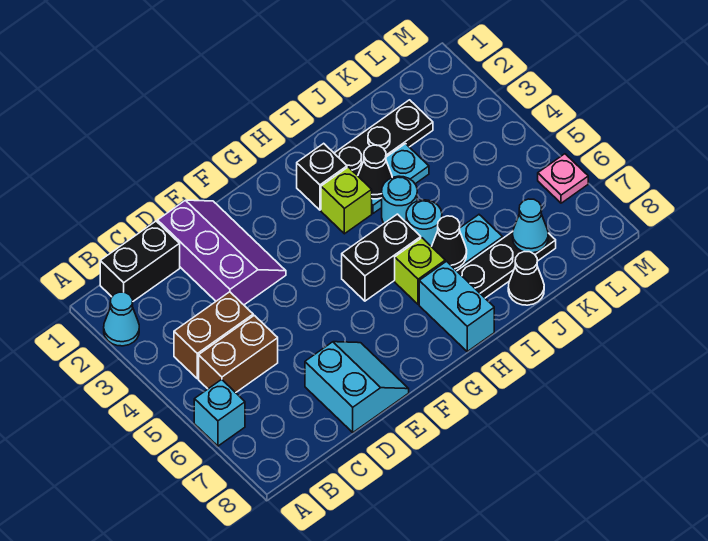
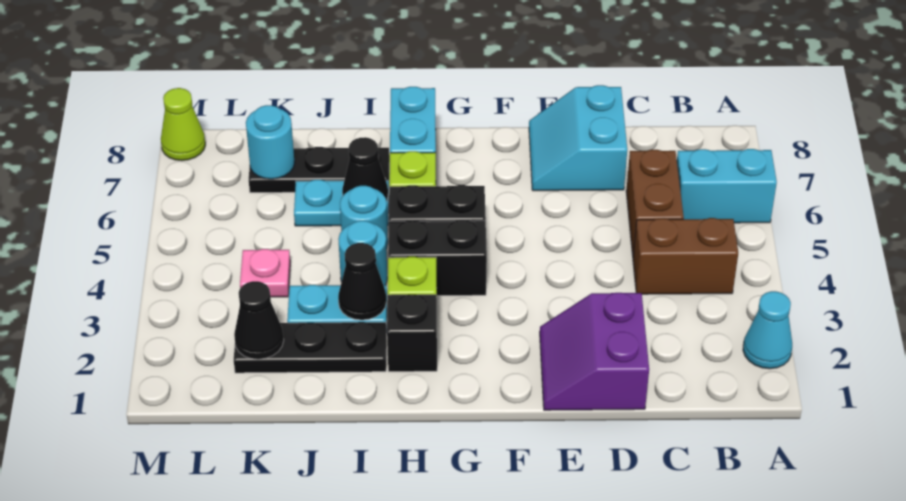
cyan 1x1 brick [194,379,245,446] -> cyan 1x2 brick [677,149,777,223]
black 1x2 brick [100,221,180,301] -> black 1x2 brick moved to [388,220,487,296]
brown 1x2 brick [199,315,278,393] -> brown 1x2 brick turned to [626,150,684,255]
purple 2x3 slope [158,200,286,305] -> purple 2x2 slope [540,293,649,410]
black 1x1 cone [508,252,544,305] -> black 1x1 cone moved to [234,281,284,359]
cyan 1x1 cone [513,199,548,253] -> cyan 1x1 round brick [246,105,295,179]
pink 1x1 plate [538,154,588,203] -> pink 1x1 plate moved to [240,249,290,297]
none -> lime 1x1 cone [161,88,205,161]

